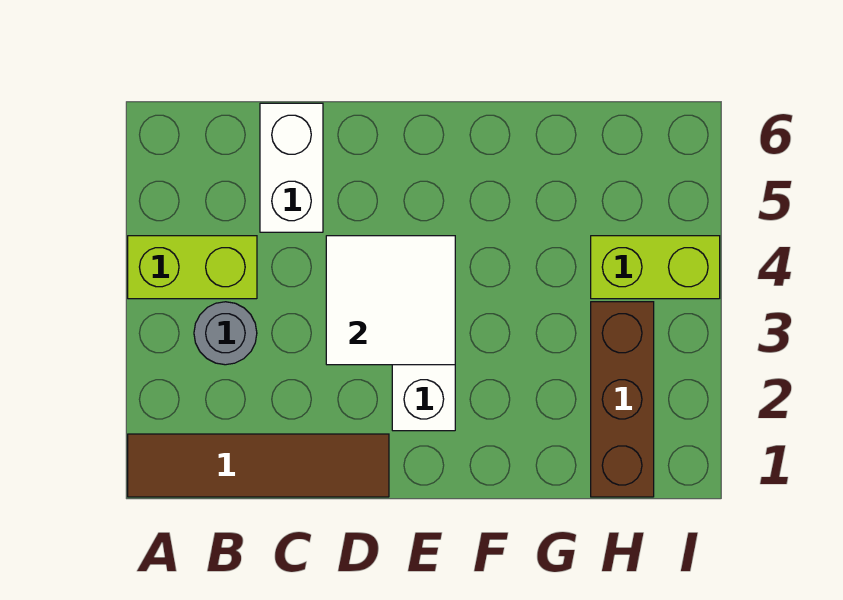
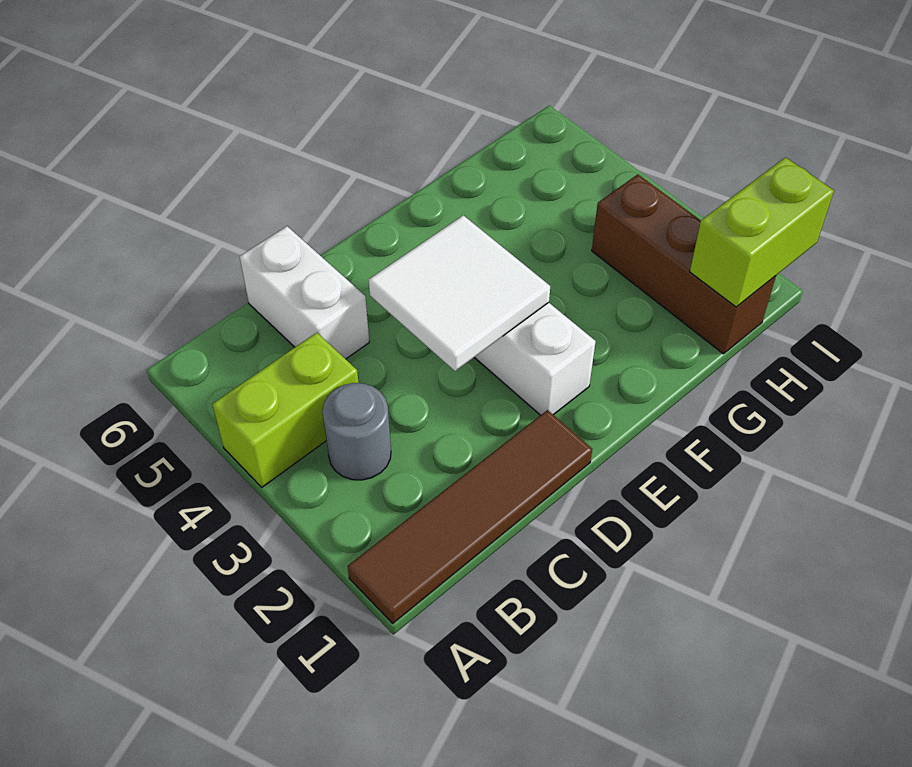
lime 1x2 brick [591,236,720,299] -> lime 1x2 brick moved to [690,157,834,307]

